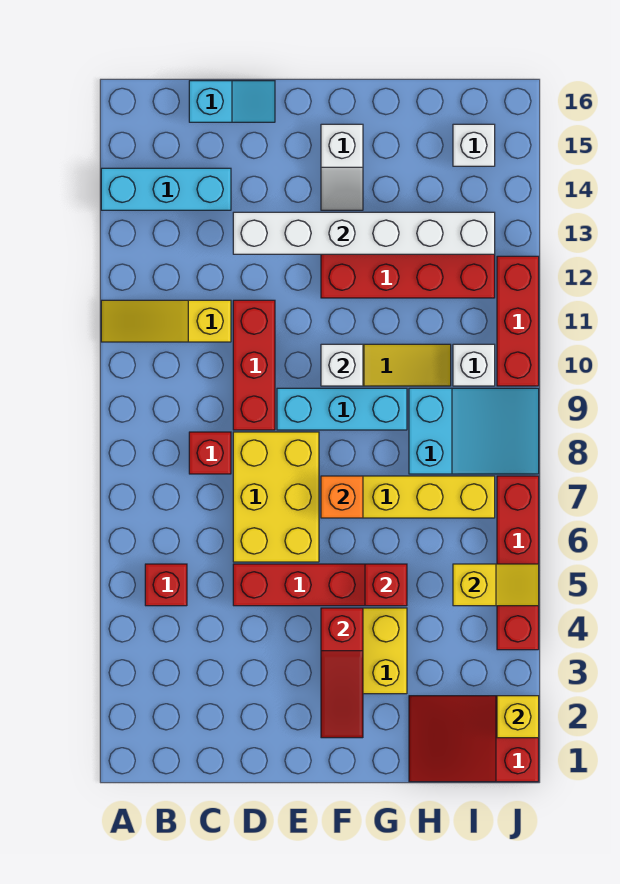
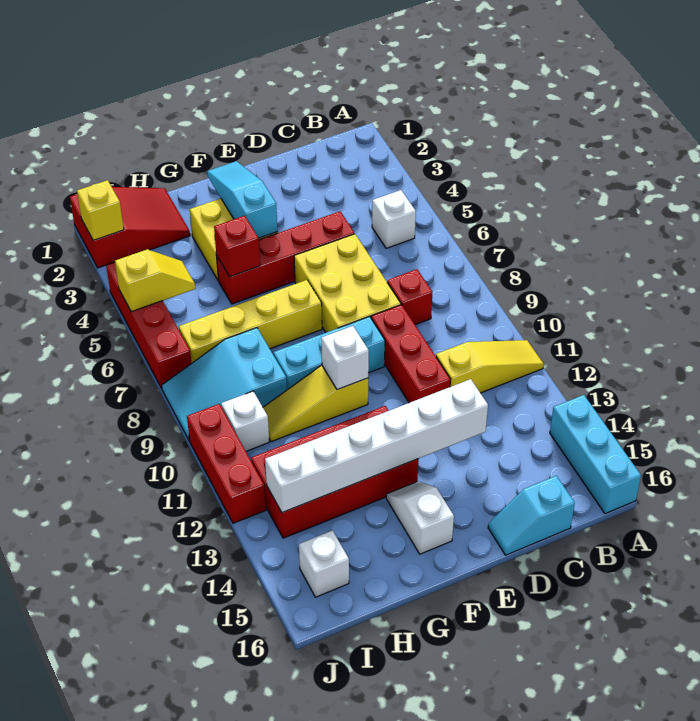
cyan 1x3 brick [101,168,231,210] -> cyan 1x3 brick turned to [550,395,641,514]
red 1x1 brick [145,564,187,606] -> white 1x1 brick [372,190,416,248]
red 1x3 slope [321,608,363,738] -> cyan 1x3 slope [207,161,278,238]
orange 1x1 brick [321,476,363,518] -> none
yellow 1x2 slope [453,564,539,606] -> yellow 1x2 slope turned to [115,249,196,312]

